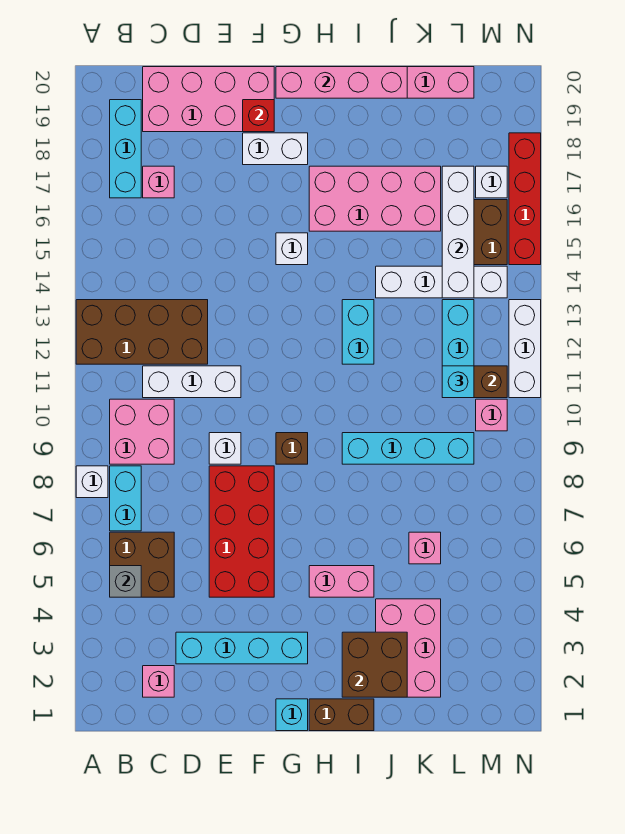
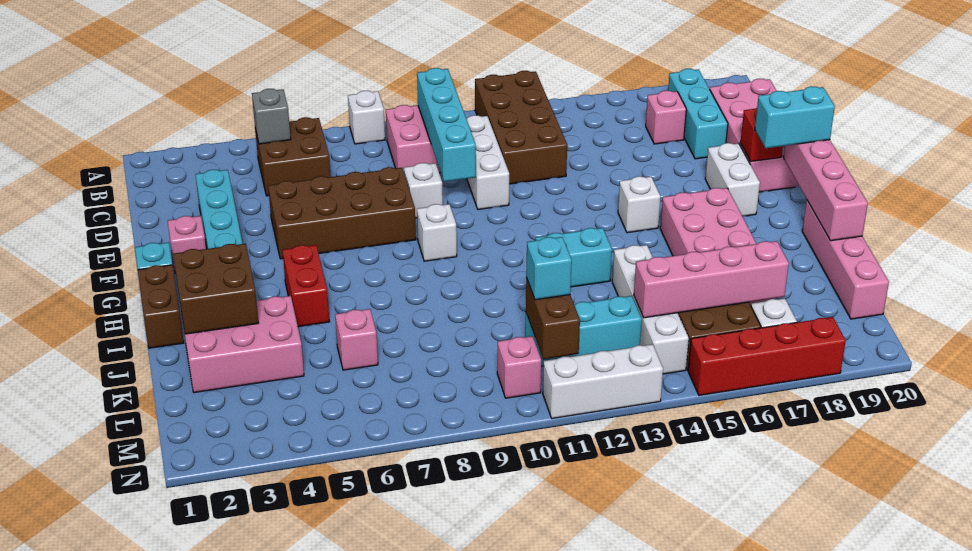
cyan 1x2 brick [110,466,141,531] -> cyan 1x2 brick moved to [755,86,835,148]
cyan 1x3 brick [110,100,141,198] -> cyan 1x3 brick turned to [668,69,728,159]
pink 1x1 brick [143,666,174,697] -> pink 1x1 brick moved to [168,216,206,274]
red 2x4 brick [209,466,274,597] -> brown 2x4 brick [268,167,416,259]
brown 1x1 brick [276,433,308,464] -> white 1x1 brick [417,204,457,261]
pink 1x2 brick [309,566,374,597] -> red 1x2 brick [283,245,330,327]
cyan 1x4 brick [342,433,474,464] -> cyan 1x4 brick moved to [417,68,476,182]
white 1x4 brick [442,166,474,298] -> pink 1x4 brick [634,241,789,318]

